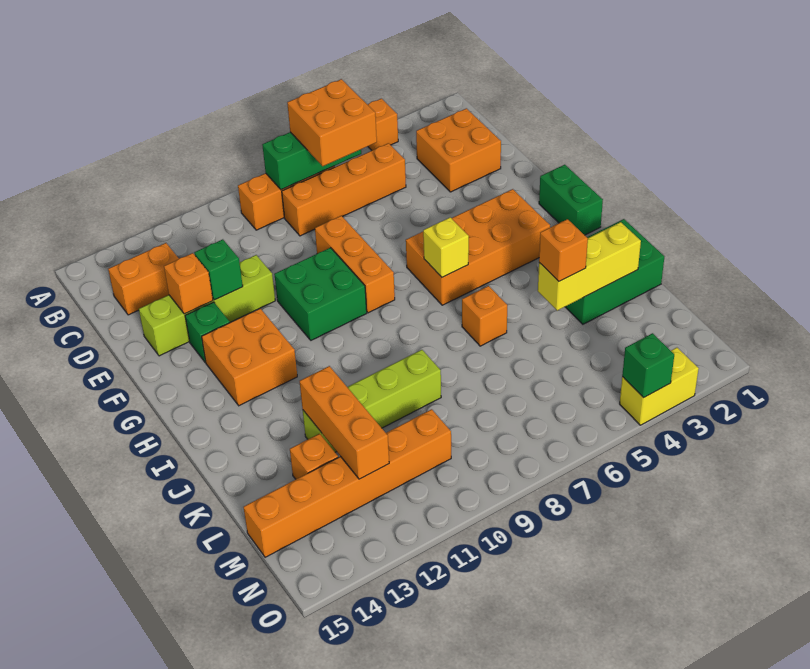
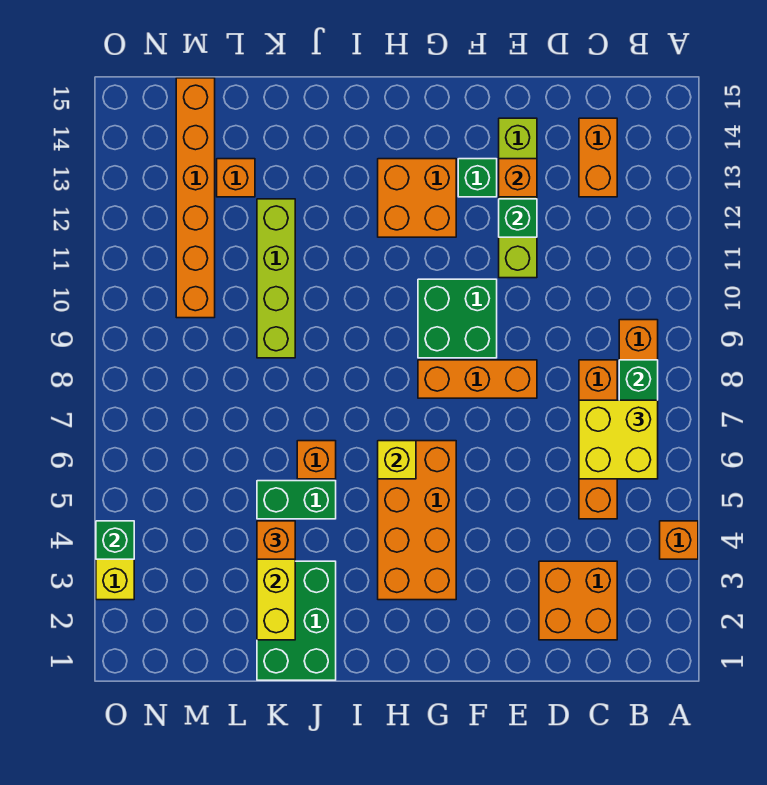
orange 2x2 brick [287,79,377,166] -> yellow 2x2 brick [579,400,658,479]
green 1x2 brick [539,165,603,235] -> green 1x2 brick moved to [257,481,336,519]
orange 1x3 brick [300,366,389,479] -> none

